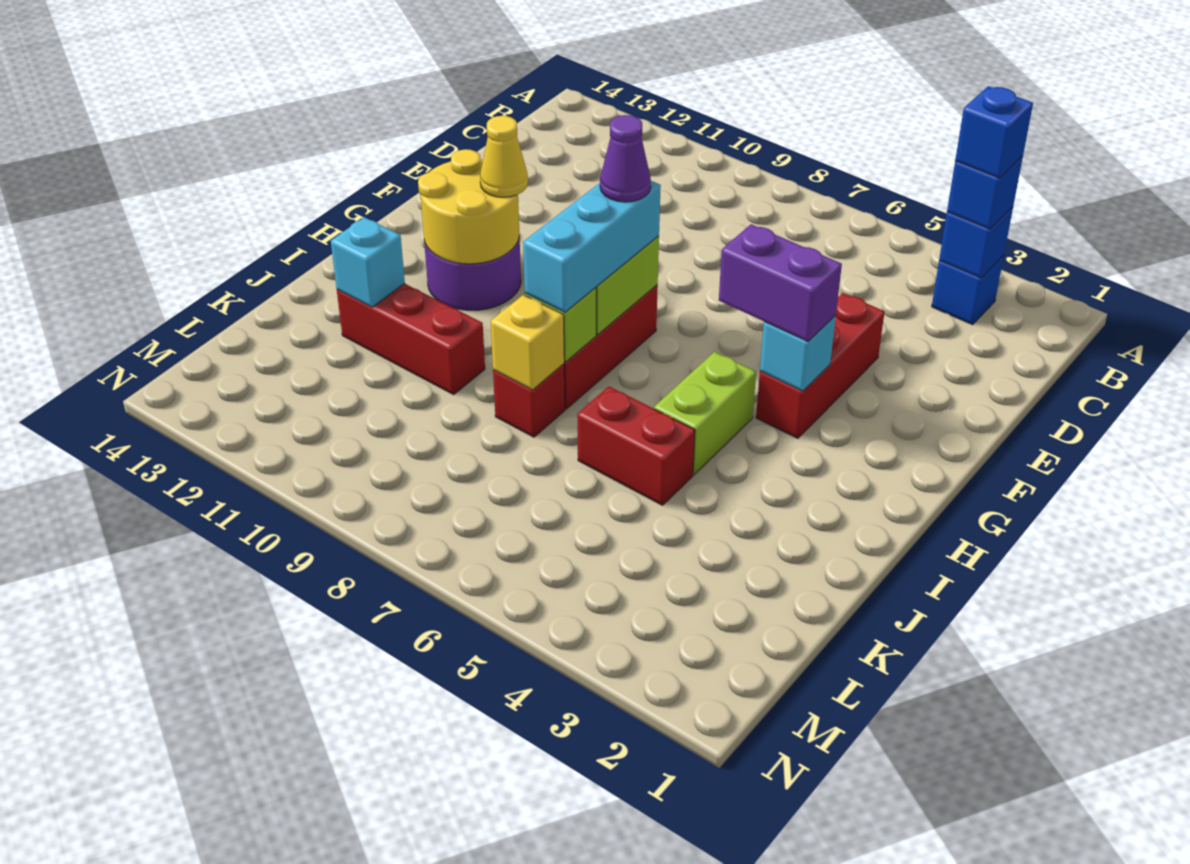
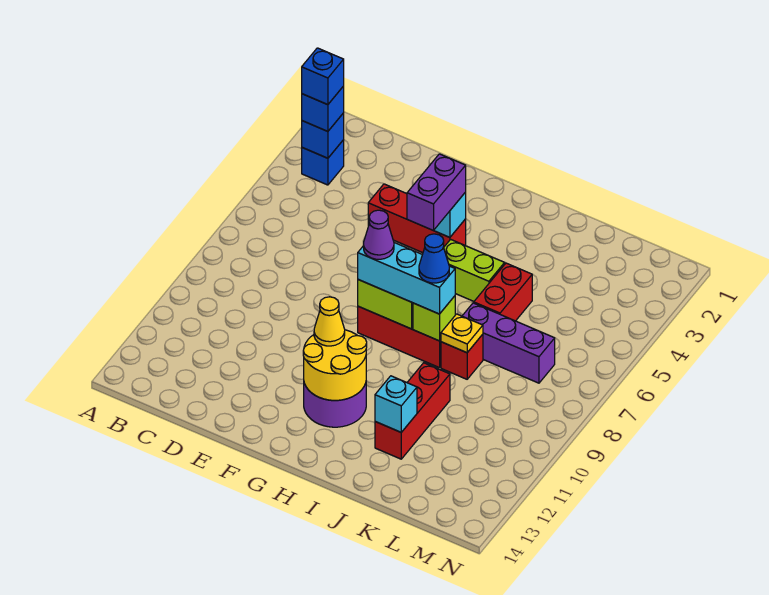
none -> blue 1x1 cone [419,234,449,283]
none -> purple 1x3 brick [463,303,555,383]
yellow 1x1 brick [491,295,564,390] -> yellow 1x1 plate [441,314,483,353]

